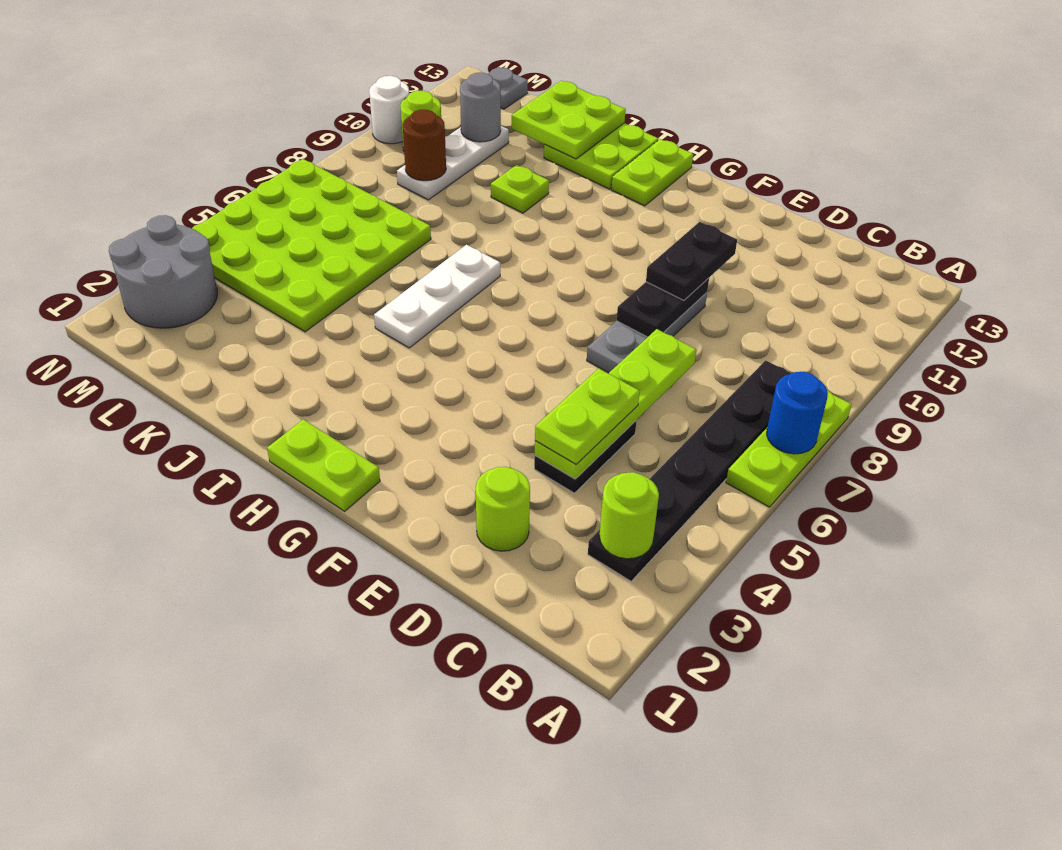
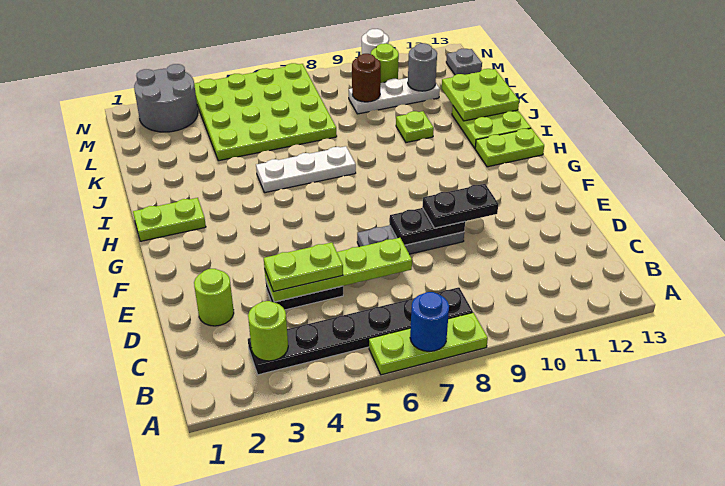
lime 1x2 plate [267,419,380,511] -> lime 1x2 plate turned to [133,198,206,241]

